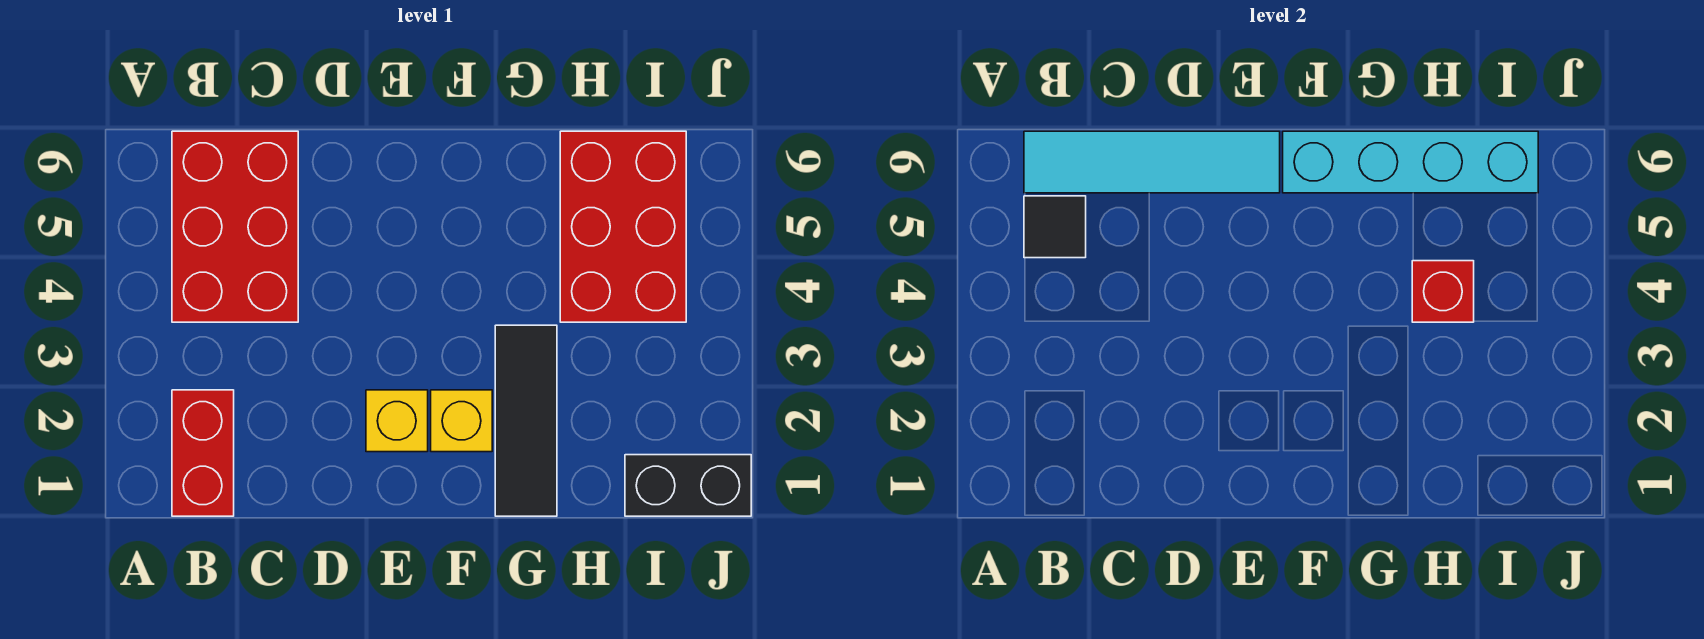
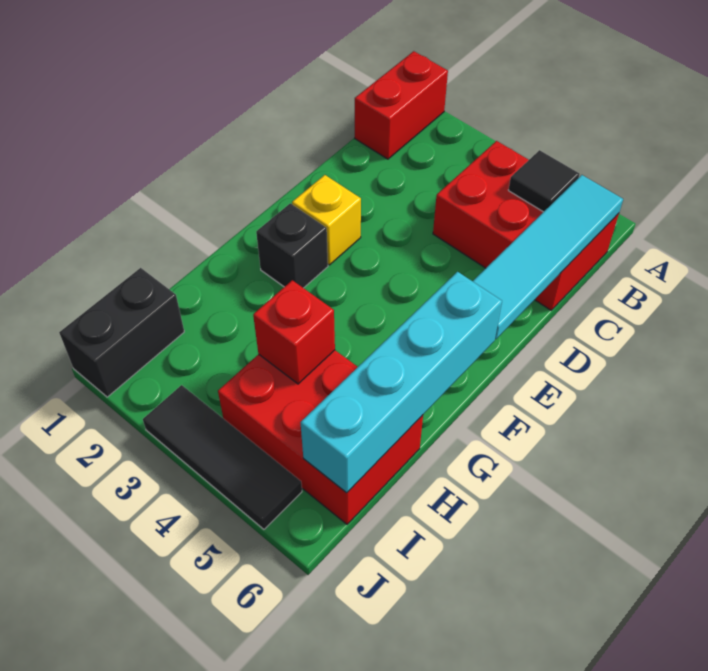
red 1x2 brick [172,390,234,516] -> red 1x2 brick turned to [355,51,448,159]
yellow 1x1 brick [431,390,492,452] -> black 1x1 brick [256,203,328,288]
black 1x3 tile [495,325,557,516] -> black 1x3 tile moved to [143,385,302,529]

